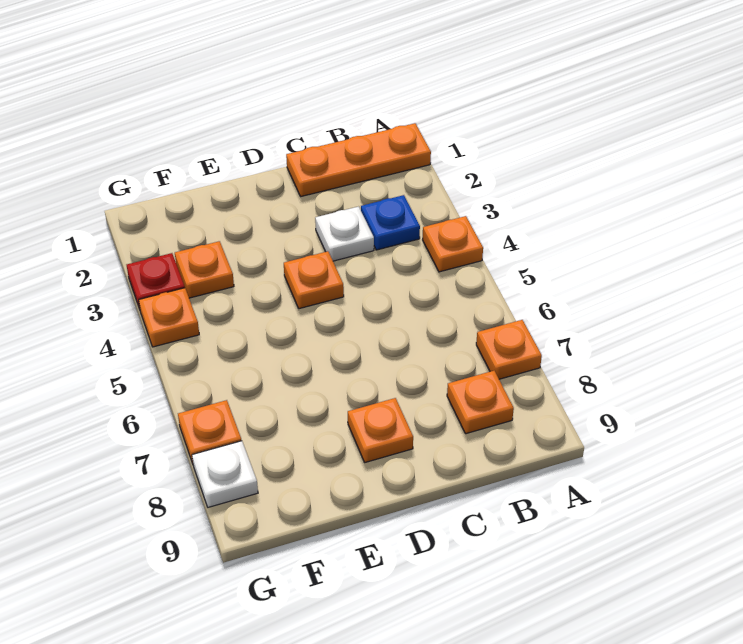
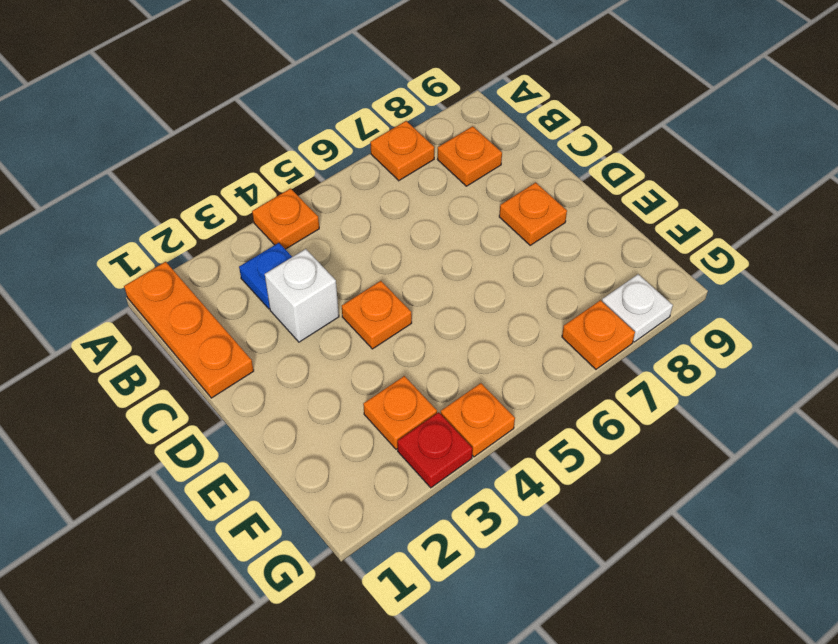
white 1x1 plate [315,206,374,261] -> white 1x1 brick [265,249,339,342]

